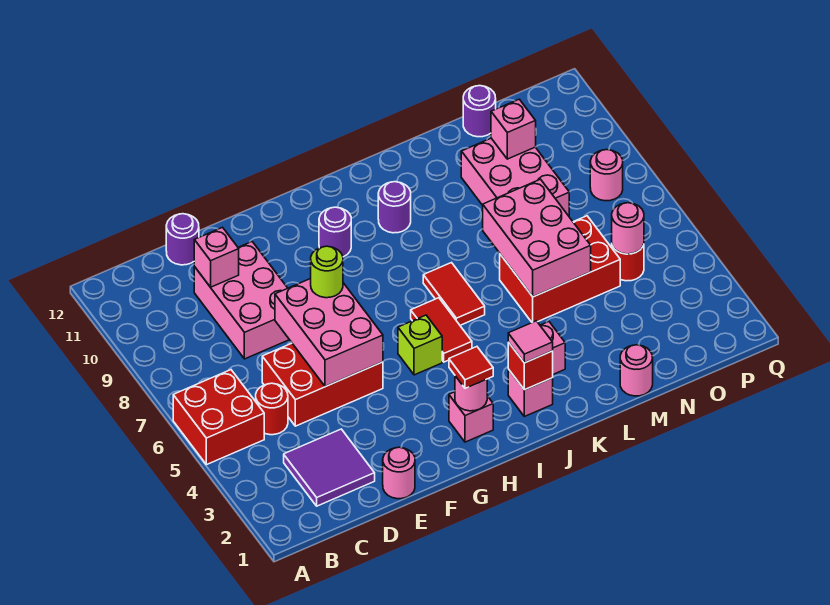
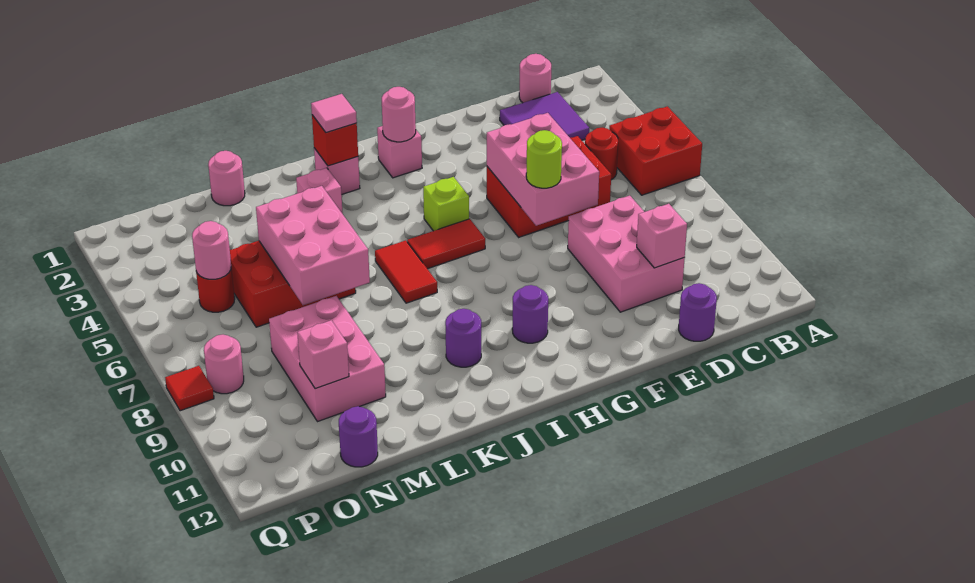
pink 1x1 round brick [383,447,415,499] -> pink 1x1 round brick moved to [519,54,551,103]
red 1x1 tile [449,347,493,388] -> red 1x1 tile moved to [165,366,214,411]
red 1x2 tile [411,298,472,362] -> red 1x2 tile turned to [407,219,485,269]

